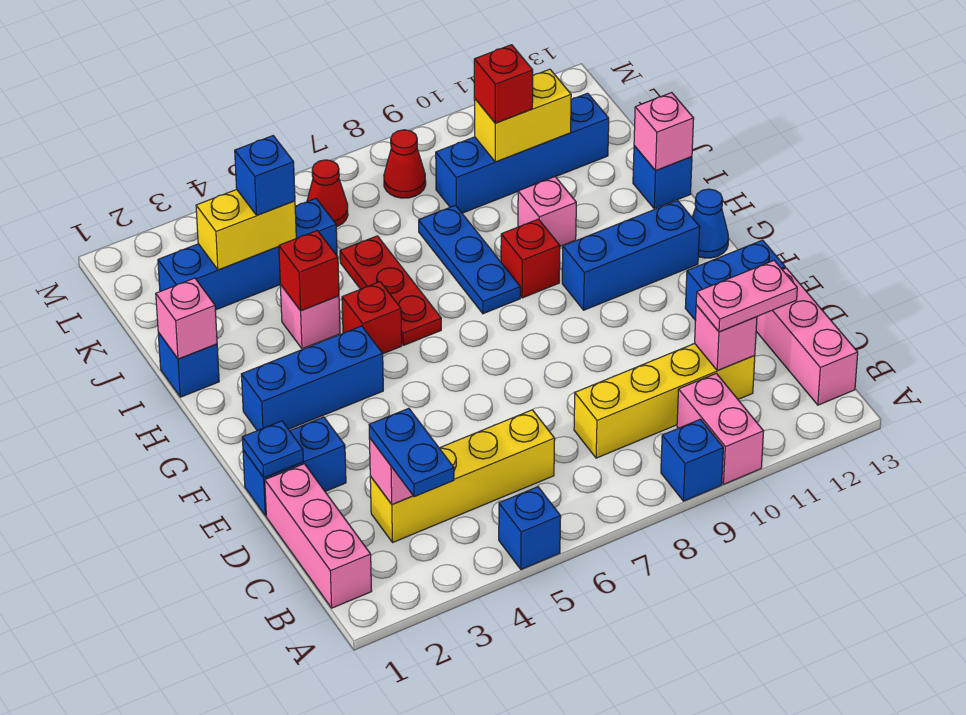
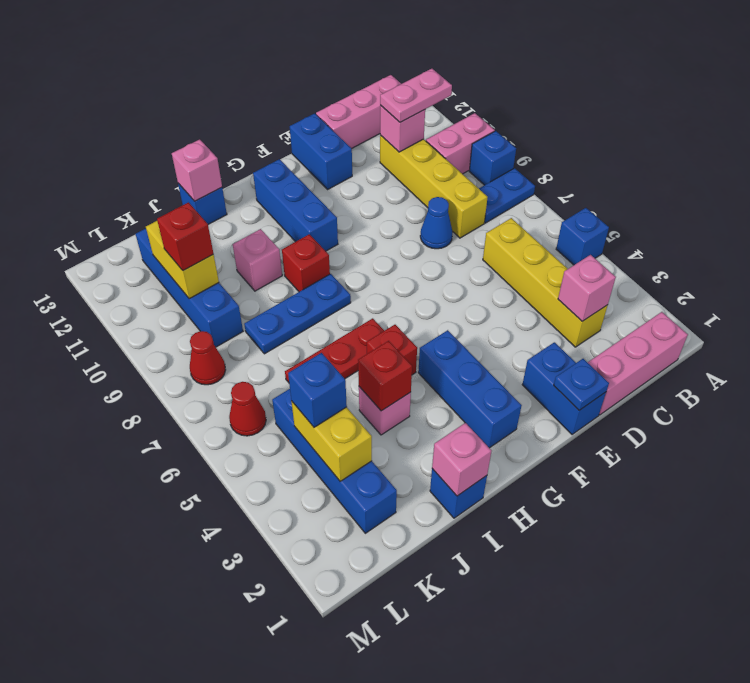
blue 1x2 plate [369,408,454,497] -> blue 1x2 plate moved to [479,168,535,223]
pink 1x2 plate [696,261,797,332] -> pink 1x2 plate turned to [380,69,452,122]
blue 1x1 cone [692,189,729,258] -> blue 1x1 cone moved to [420,197,453,249]

